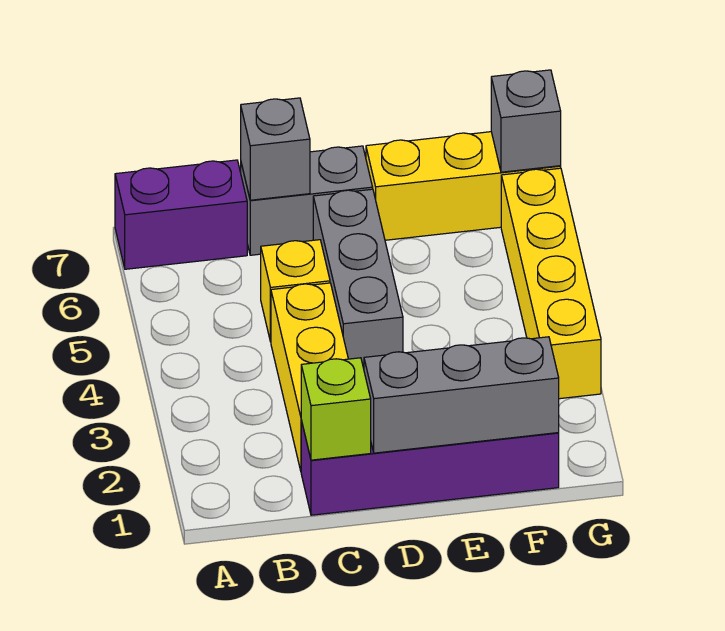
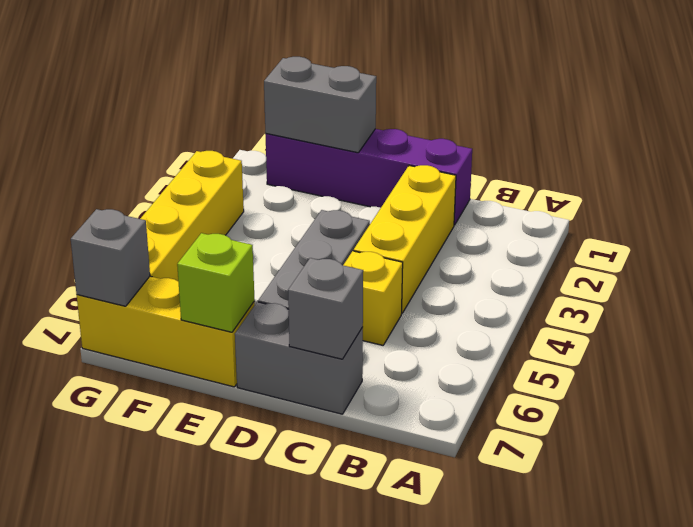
purple 1x2 brick [115,160,247,269] -> none
lime 1x1 brick [301,358,371,460] -> lime 1x1 brick moved to [177,233,255,332]
grey 1x3 brick [364,337,559,453] -> grey 1x2 brick [264,57,376,153]

